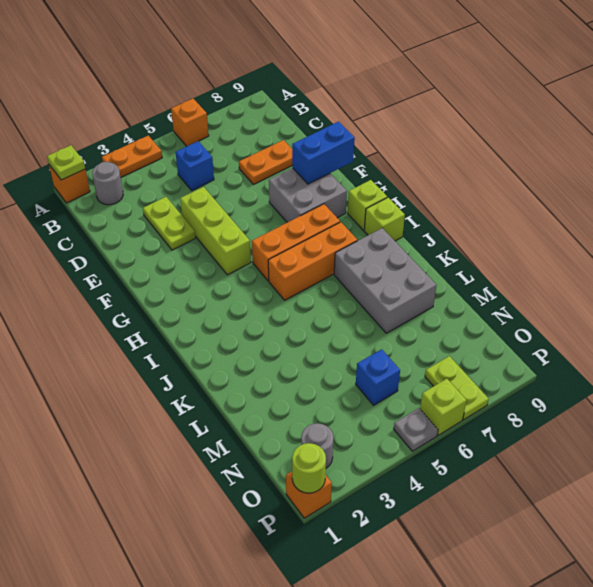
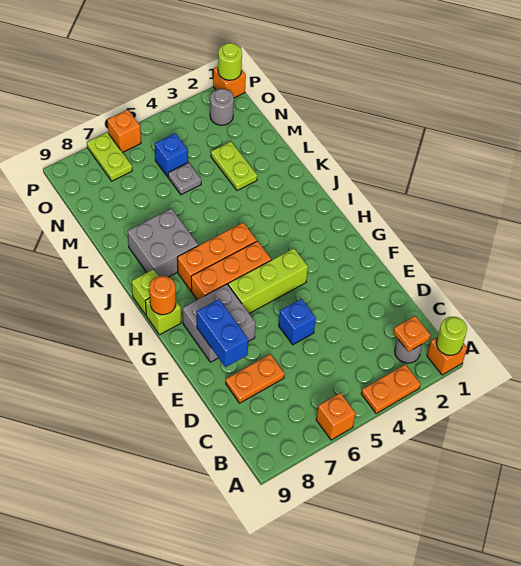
lime 1x1 plate [47,145,85,180] -> lime 1x1 round brick [436,317,467,355]
none -> orange 1x1 plate [393,316,430,352]
blue 1x1 brick [176,141,214,190] -> blue 1x1 brick moved to [279,299,316,345]
lime 1x2 plate [143,197,195,250] -> lime 1x2 plate moved to [211,141,257,191]
lime 1x3 brick [180,187,251,275] -> lime 1x3 brick turned to [228,248,308,313]
blue 1x2 brick [292,122,355,184] -> blue 1x2 brick turned to [197,299,248,367]
none -> orange 1x1 round brick [149,276,176,315]
grey 2x3 brick [334,228,436,333] -> grey 2x2 brick [128,208,198,277]
grey 1x1 plate [394,408,438,451] -> grey 1x1 plate moved to [168,163,201,195]
lime 1x1 brick [420,379,466,435] -> orange 1x1 brick [107,110,141,153]

